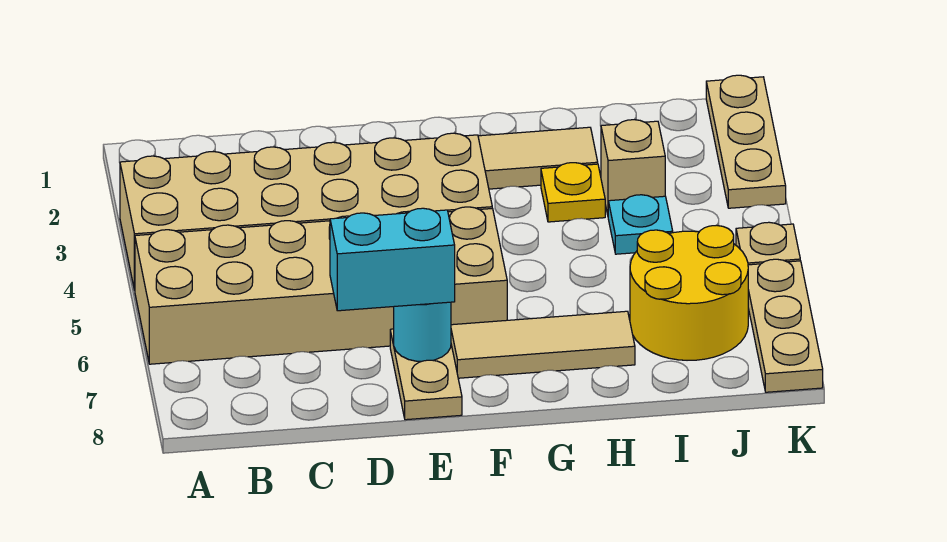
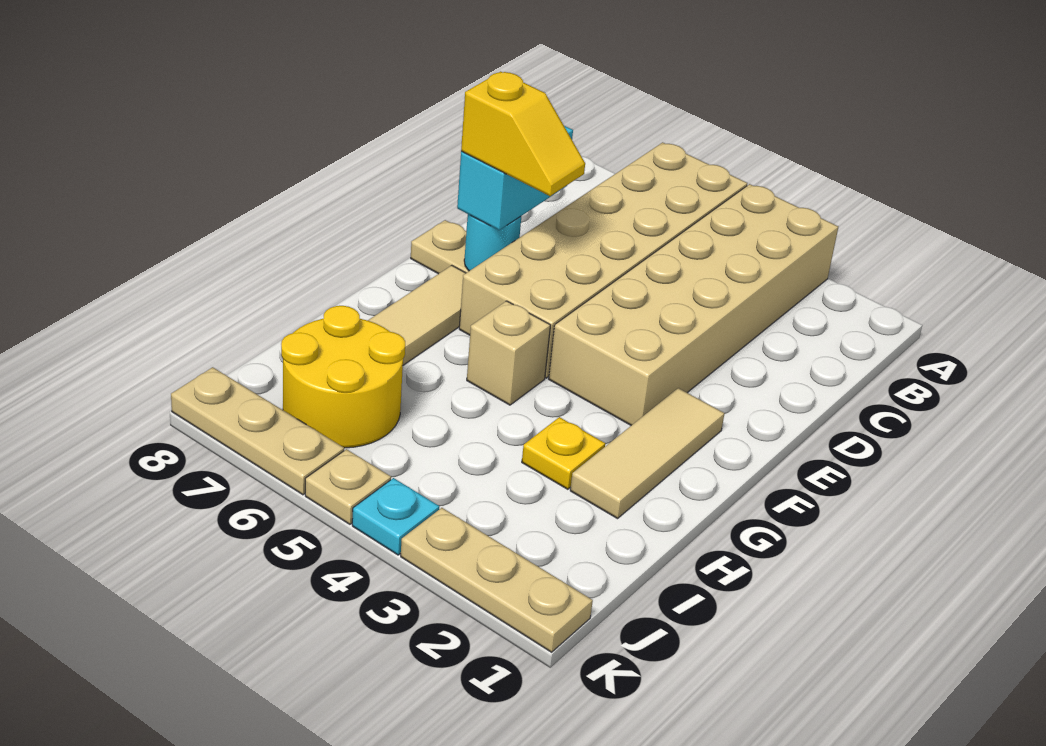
none -> yellow 1x2 slope [461,72,585,196]
tan 1x1 brick [601,120,665,215] -> tan 1x1 brick moved to [467,301,551,405]
cyan 1x1 plate [608,195,673,254] -> cyan 1x1 plate moved to [352,478,439,555]

